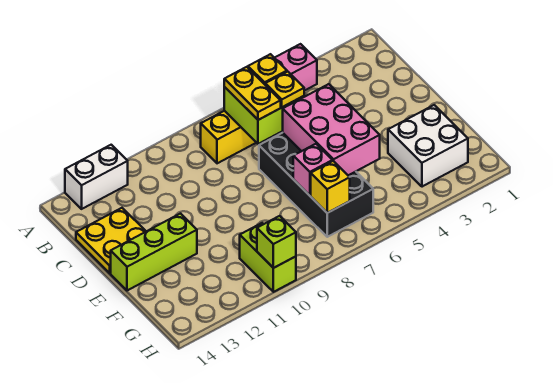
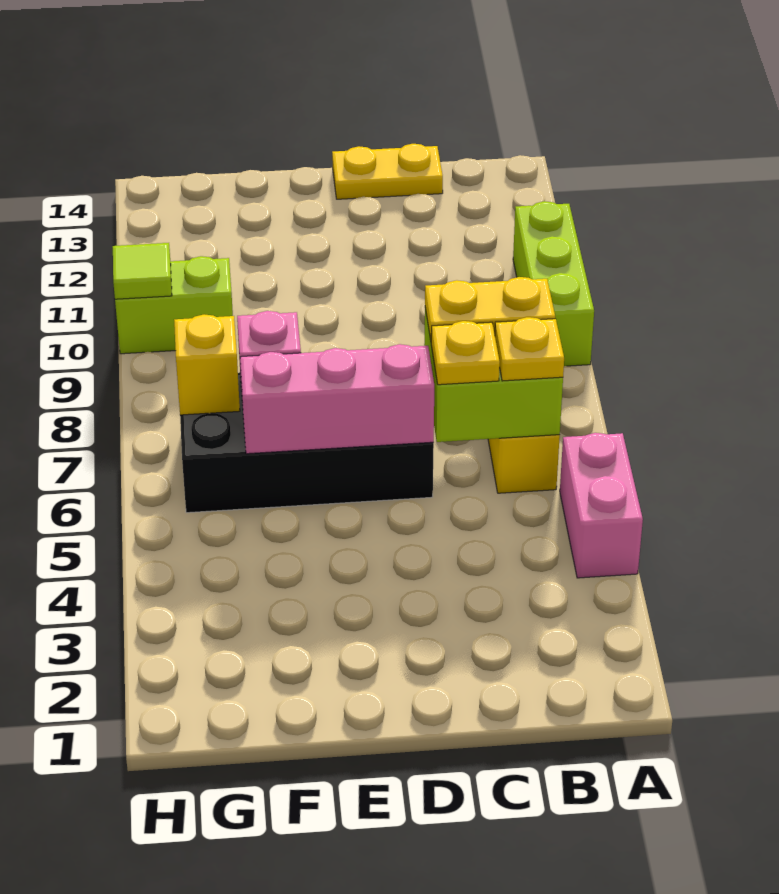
white 1x2 brick [65,145,128,209] -> none
yellow 2x2 plate [76,208,146,273] -> yellow 1x2 plate [332,144,443,199]
pink 2x3 brick [283,84,380,175] -> pink 1x3 brick [240,344,434,454]
lime 1x3 brick [111,214,197,291] -> lime 1x3 brick moved to [513,201,594,366]
white 2x2 brick [388,105,468,187] -> none
lime 1x1 brick [257,216,296,268] -> lime 1x1 tile [113,243,172,299]

